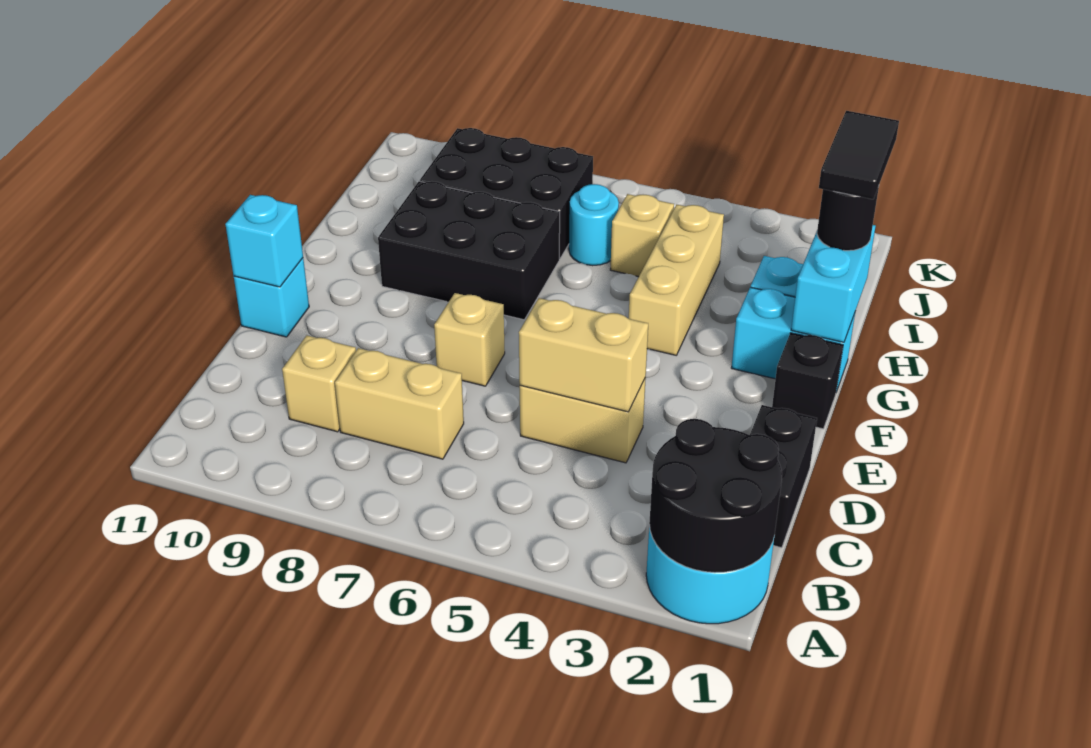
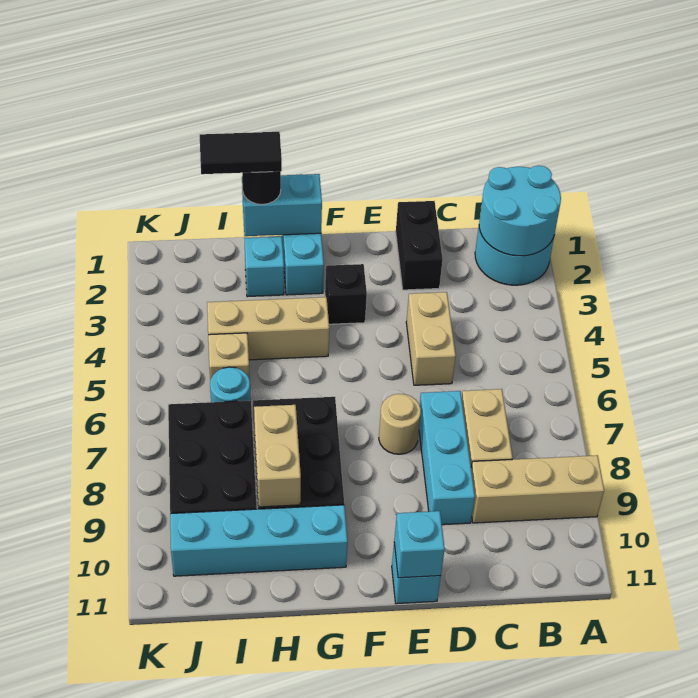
black 2x2 round brick [649,419,782,573] -> cyan 2x2 round brick [479,166,561,256]
black 1x2 brick [750,405,817,548] -> black 1x2 brick turned to [396,201,443,290]
tan 1x1 brick [282,336,356,432] -> tan 1x3 brick [471,455,604,523]
tan 1x2 brick [519,298,648,412] -> tan 1x2 brick moved to [254,405,301,507]
none -> cyan 1x3 brick [419,391,475,525]
tan 1x1 brick [434,293,505,386] -> tan 1x1 round brick [379,394,421,454]
black 1x1 brick [772,333,843,429] -> black 1x1 brick moved to [325,264,367,324]
none -> cyan 1x4 brick [170,505,348,576]

